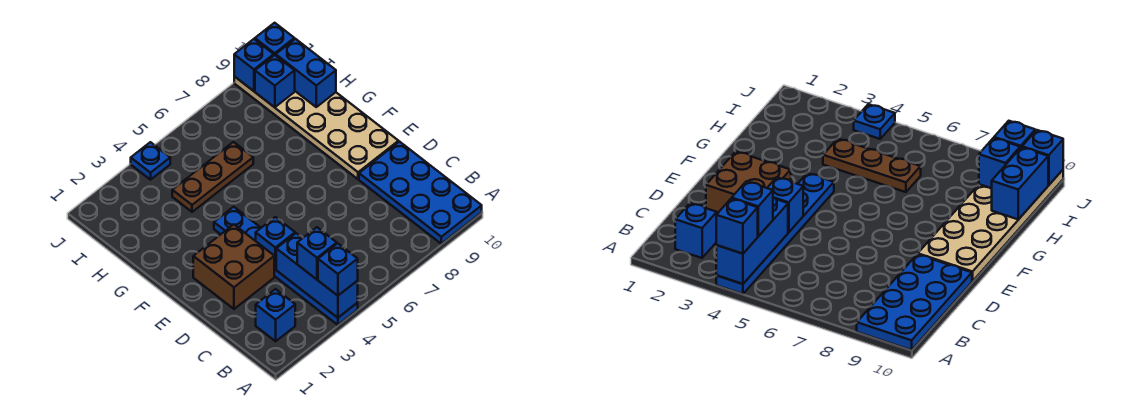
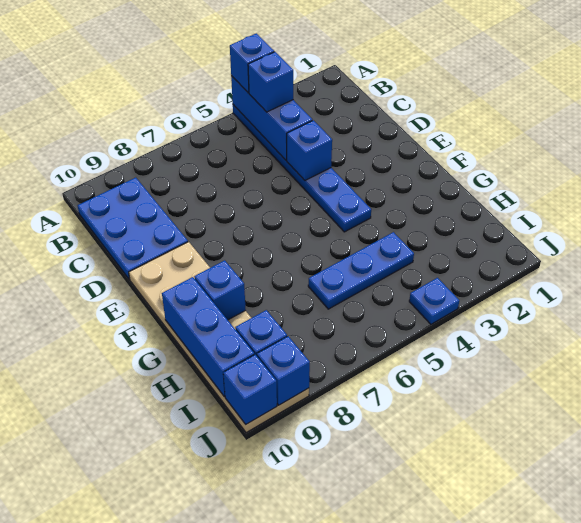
blue 2x4 plate [359,142,482,244] -> blue 2x3 plate [78,178,188,279]
blue 1x1 brick [256,289,295,341] -> blue 1x1 brick moved to [194,260,246,320]
brown 2x2 brick [193,224,274,309] -> none
brown 1x3 plate [172,142,253,212] -> blue 1x3 plate [308,232,414,309]
blue 1x2 brick [276,39,336,107] -> blue 1x3 brick [162,277,254,397]

